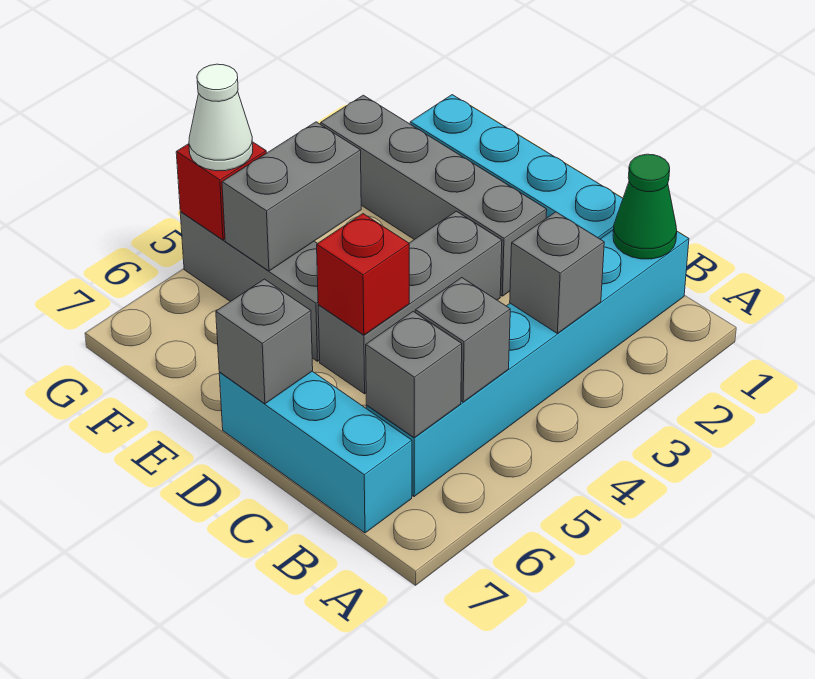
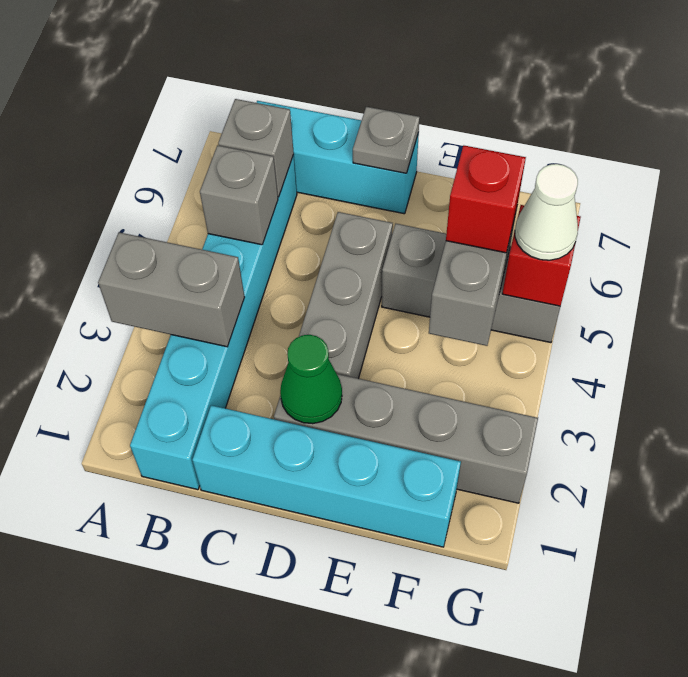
green 1x1 cone [613,154,677,259] -> green 1x1 cone moved to [280,335,342,424]
grey 1x1 brick [510,212,604,333] -> grey 1x2 brick [98,232,245,347]
red 1x1 brick [317,214,409,335] -> red 1x1 brick moved to [446,146,526,253]
grey 1x1 brick [216,279,313,404] -> grey 1x1 plate [353,107,420,173]

